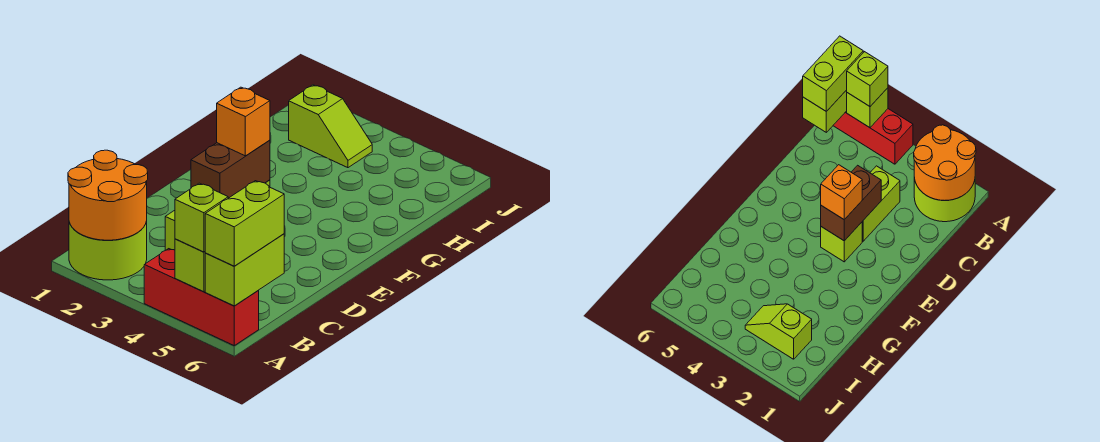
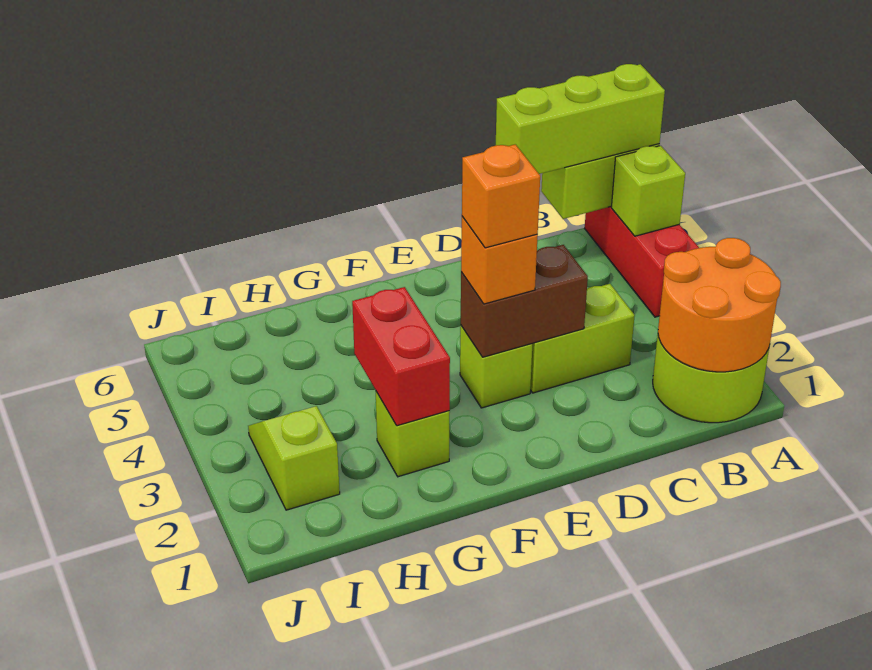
lime 1x1 brick [175,183,228,252] -> lime 1x1 brick moved to [376,392,450,477]
lime 1x2 brick [205,181,284,266] -> lime 1x3 brick [496,64,665,174]
none -> orange 1x1 brick [462,144,540,248]
none -> red 1x2 brick [352,287,450,426]

